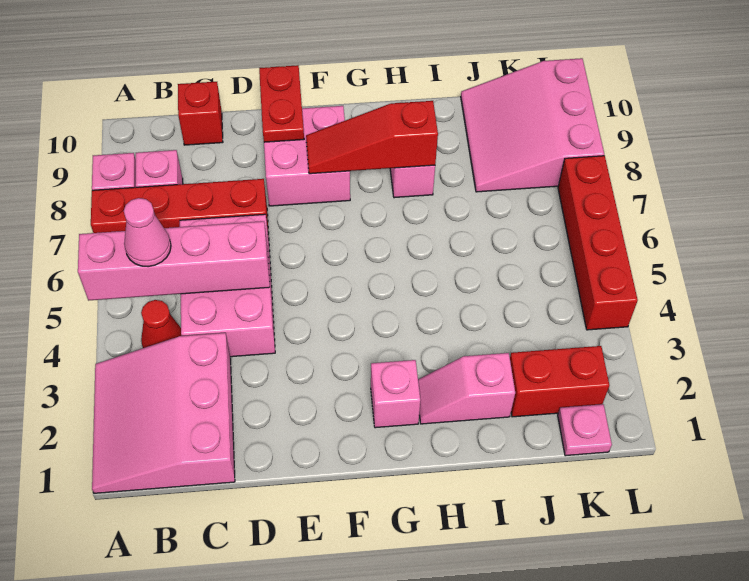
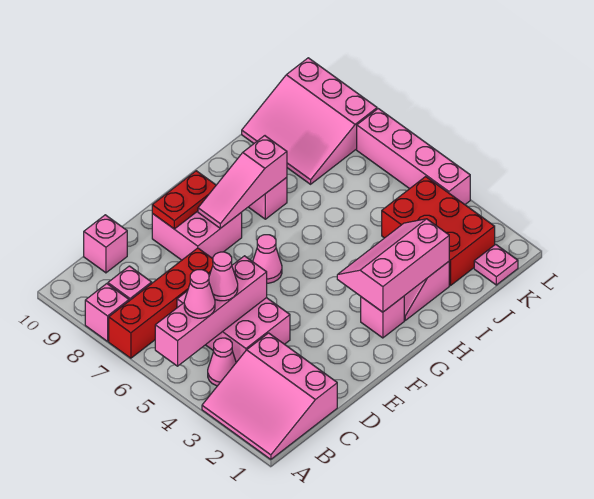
red 1x1 cone [141,300,181,348] -> pink 1x1 cone [208,338,236,386]
none -> pink 1x1 cone [209,252,238,301]
red 1x1 brick [178,82,223,145] -> pink 1x1 brick [84,215,127,273]
red 1x2 plate [259,65,304,142] -> red 1x2 plate turned to [152,171,216,229]
none -> pink 1x1 cone [253,235,282,283]
red 1x3 slope [306,101,438,174] -> pink 1x3 slope [198,136,287,228]
none -> pink 2x3 slope [337,219,449,312]
red 1x2 brick [510,346,609,417] -> red 2x3 brick [382,177,495,286]
red 1x4 brick [558,156,638,330] -> pink 1x4 brick [357,109,470,204]

